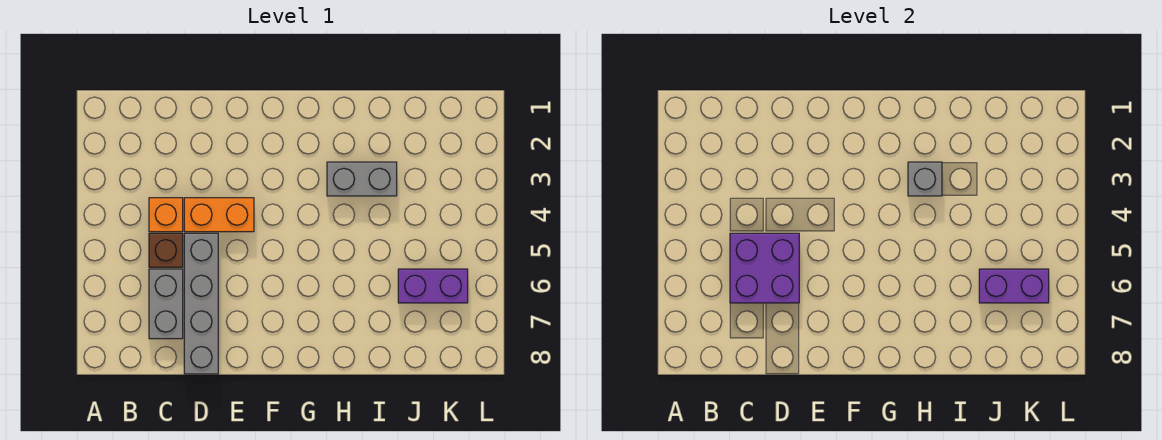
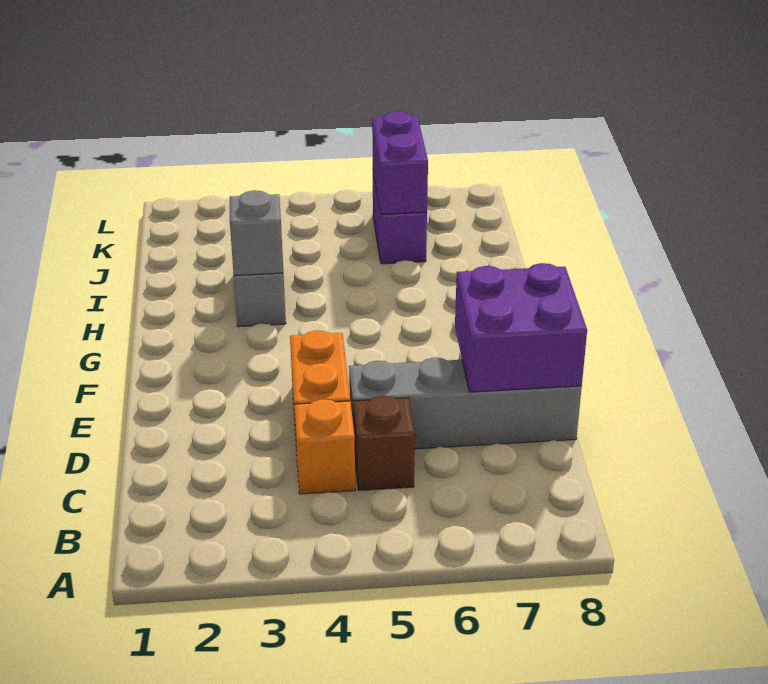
purple 2x2 brick [730,233,799,303] -> purple 2x2 brick moved to [455,263,587,392]
grey 1x2 brick [149,269,183,339] -> none

